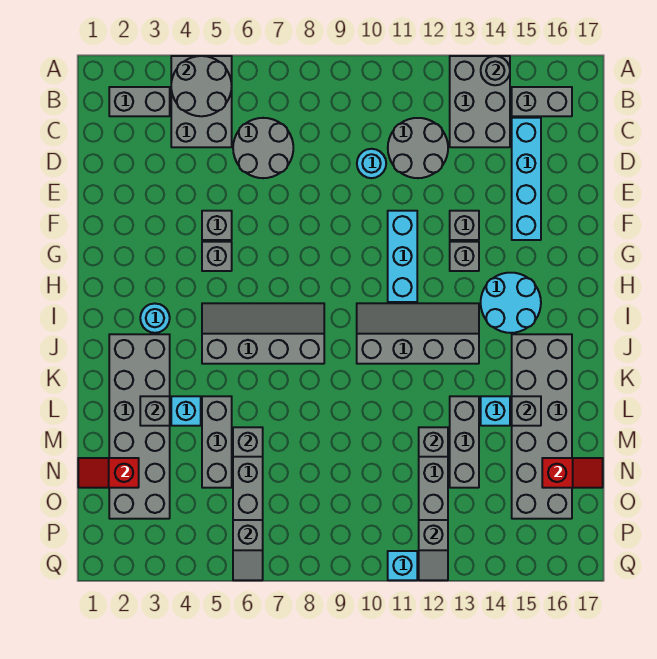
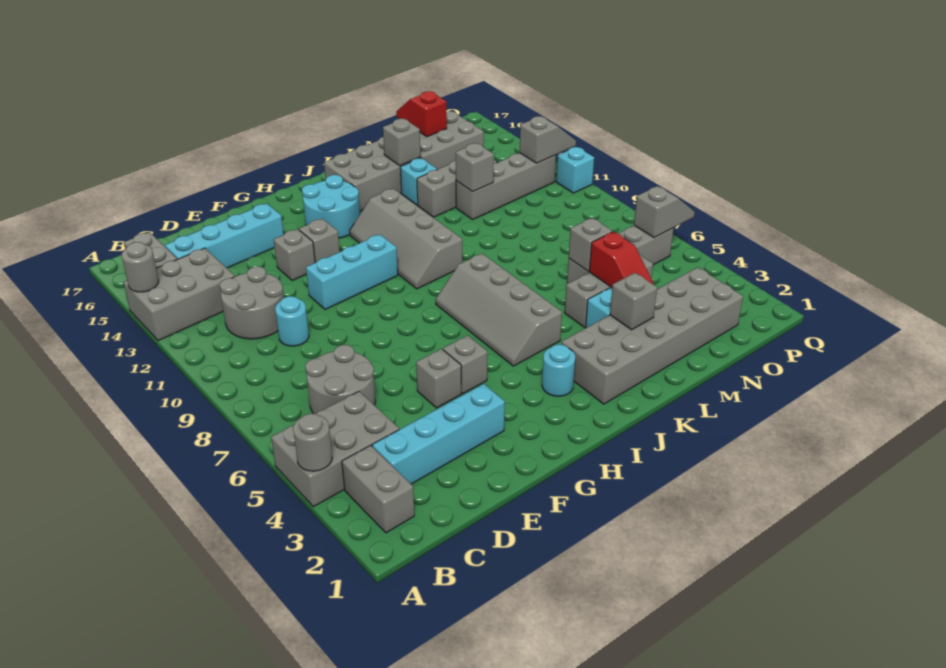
grey 2x2 round brick [171,56,232,116] -> grey 1x1 round brick [293,414,332,471]
none -> cyan 1x4 brick [372,384,505,484]
red 1x2 slope [78,458,139,488] -> red 1x2 slope moved to [589,232,654,287]

